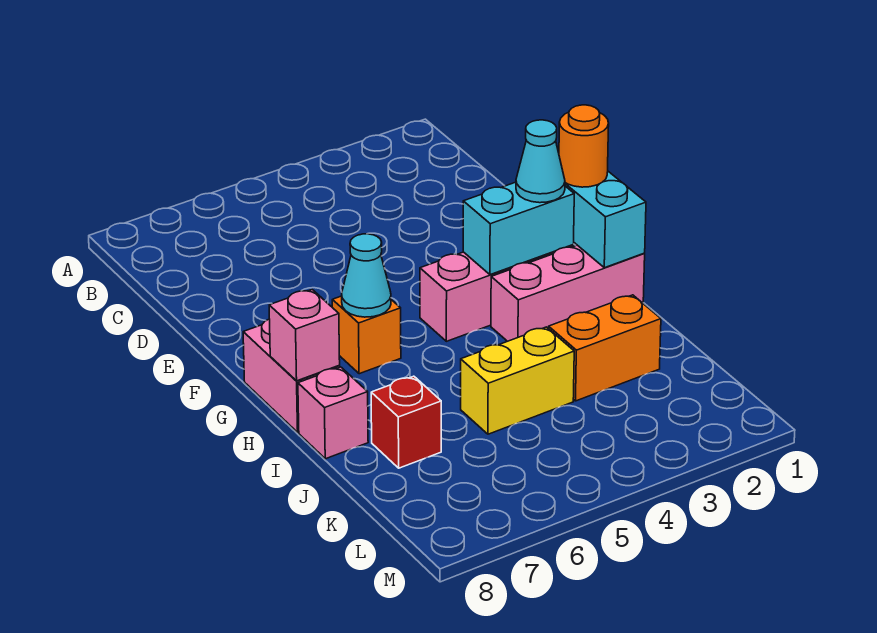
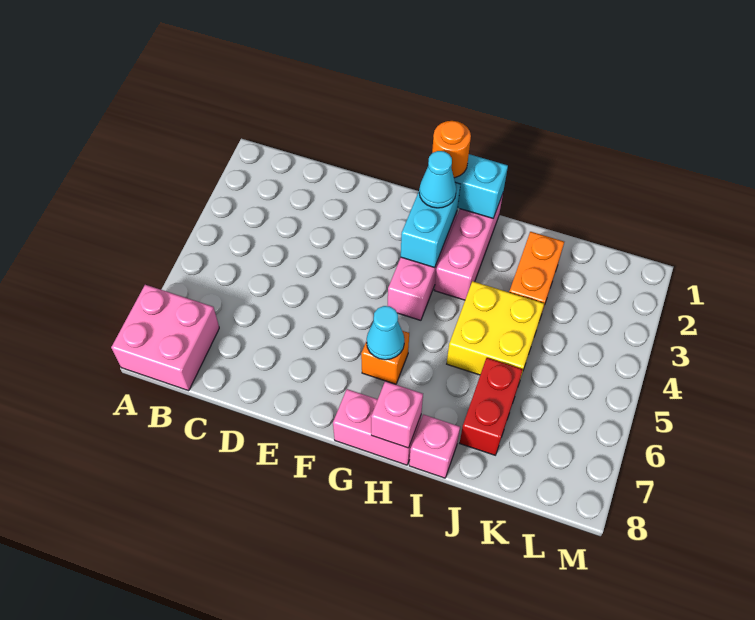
none -> pink 2x2 brick [111,285,219,391]
yellow 1x2 brick [461,327,574,434] -> yellow 2x2 brick [447,281,544,379]
red 1x1 brick [371,376,441,468] -> red 1x2 brick [460,358,523,455]

